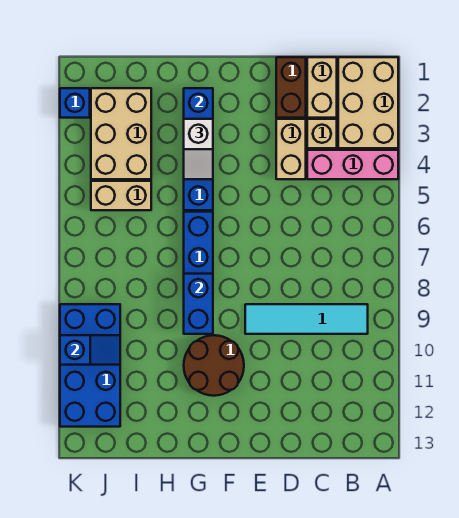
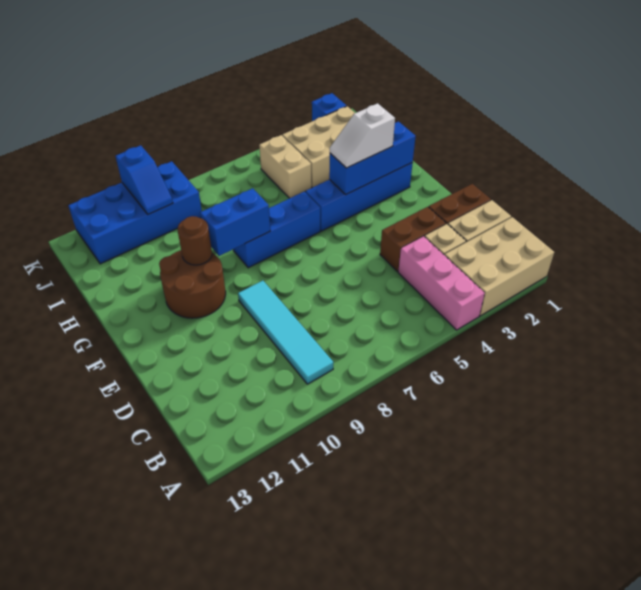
tan 1x2 brick [276,119,306,179] -> brown 1x2 brick [380,207,446,272]
none -> brown 1x1 round brick [178,216,212,265]

